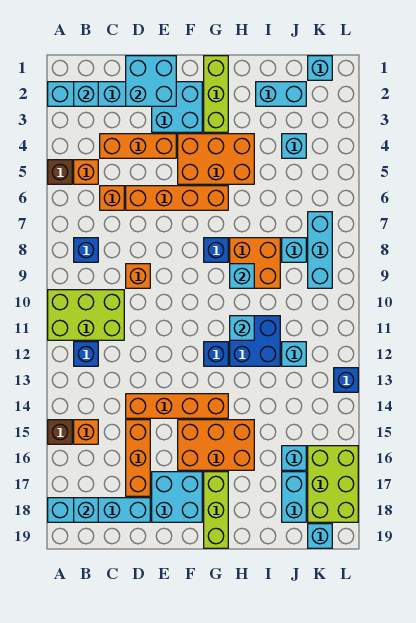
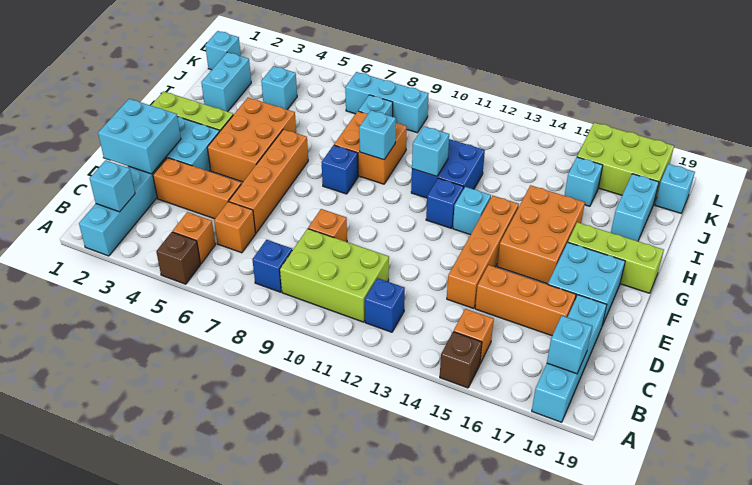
lime 2x3 brick [48,290,124,340] -> lime 2x3 brick turned to [280,229,389,322]
orange 1x3 brick [100,134,176,158] -> orange 1x3 brick turned to [153,158,242,219]
cyan 1x1 brick [282,342,306,366] -> cyan 1x1 brick moved to [453,187,491,235]
cyan 1x2 brick [282,472,306,522] -> cyan 1x2 brick turned to [611,174,659,241]
blue 1x1 brick [334,368,358,392] -> none

